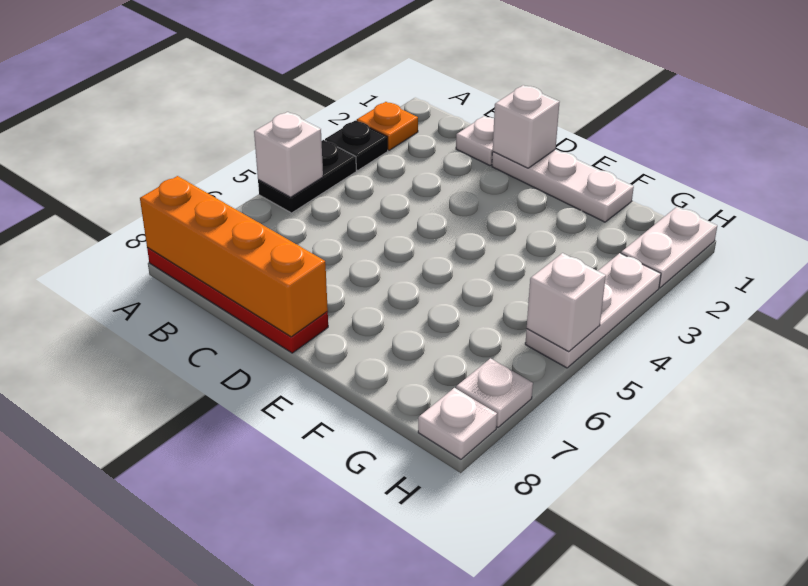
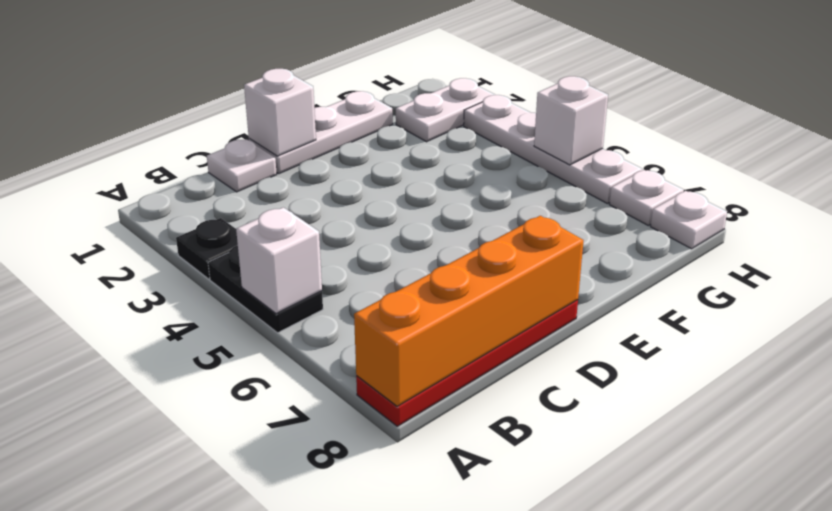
orange 1x1 plate [357,102,418,150] -> none
white 1x2 plate [621,207,717,288] -> white 1x2 plate turned to [396,78,495,142]
white 1x3 plate [525,253,661,368] -> white 1x4 plate [464,95,642,204]

